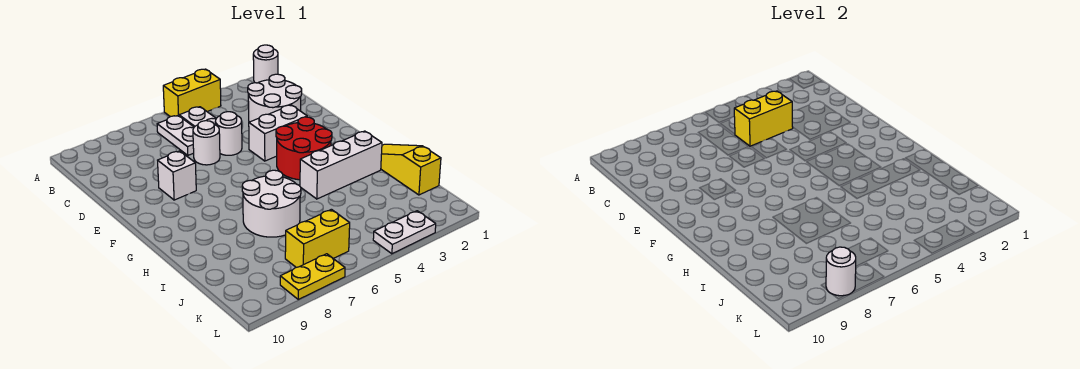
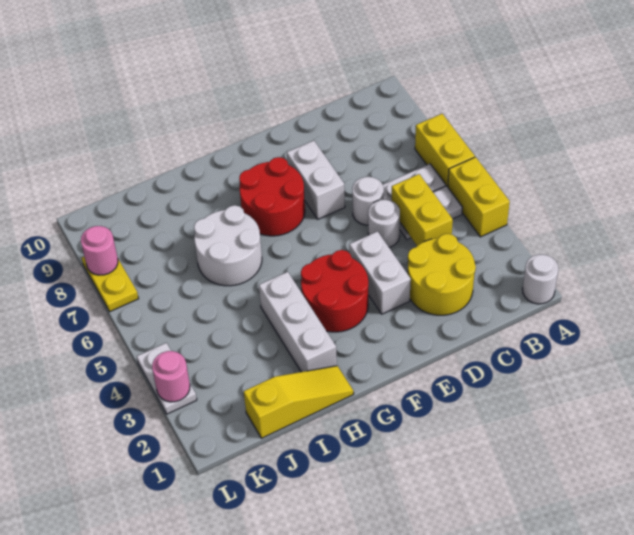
white 2x2 round brick [248,74,302,122] -> yellow 2x2 round brick [408,234,476,315]
white 1x1 brick [158,151,196,200] -> white 1x2 brick [287,140,345,219]
none -> red 2x2 round brick [239,157,305,236]
yellow 1x2 brick [285,209,350,267] -> yellow 1x2 brick moved to [415,114,475,187]
none -> pink 1x1 round brick [152,351,190,402]
white 1x1 round brick [826,247,856,296] -> pink 1x1 round brick [81,226,118,275]

